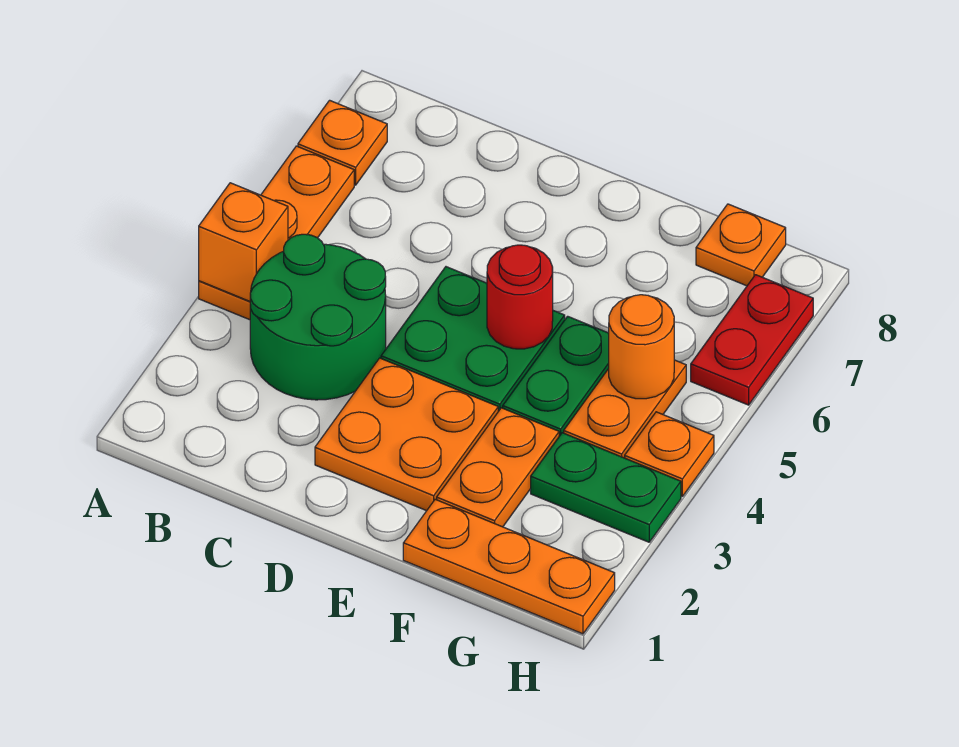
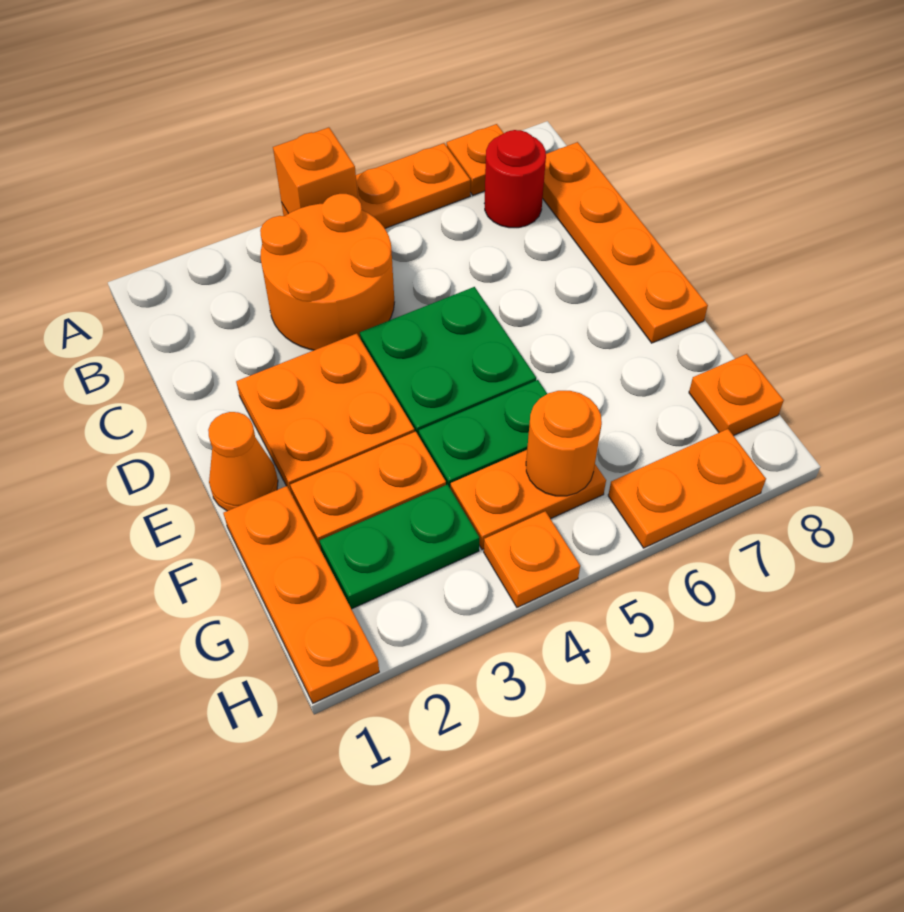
green 2x2 round brick [250,234,386,400] -> orange 2x2 round brick [260,194,394,350]
none -> orange 1x4 plate [543,142,708,343]
none -> orange 1x1 cone [208,412,278,511]
red 1x1 round brick [487,245,553,349] -> red 1x1 round brick moved to [484,130,546,228]
green 1x2 plate [531,433,681,542] -> green 1x2 plate turned to [320,485,479,609]
red 1x2 plate [691,275,813,405] -> orange 1x2 plate [608,429,766,548]

